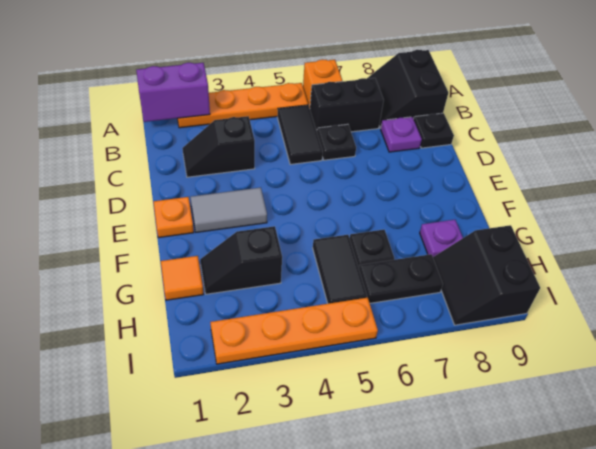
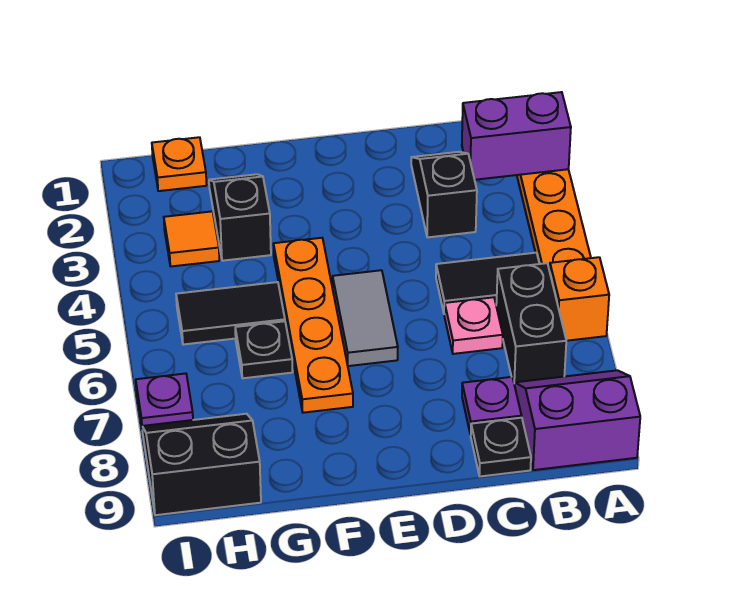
purple 1x2 brick [136,63,210,122] -> purple 1x2 brick turned to [462,92,571,180]
black 2x2 slope [367,50,448,128] -> purple 2x2 slope [515,370,640,470]
black 1x1 plate [317,124,356,160] -> pink 1x1 plate [444,297,503,354]
orange 1x1 plate [154,197,194,238] -> orange 1x1 plate moved to [152,137,206,191]
grey 1x2 tile [190,188,267,232] -> grey 1x2 tile moved to [333,270,398,366]
orange 1x1 tile [161,256,203,300] -> orange 1x1 tile moved to [164,211,219,266]
purple 1x1 plate [420,220,463,257] -> purple 1x1 plate moved to [136,374,193,426]
black 1x2 plate [359,254,443,303] -> none
orange 1x4 plate [210,298,378,364] -> orange 1x4 plate moved to [273,238,353,413]

